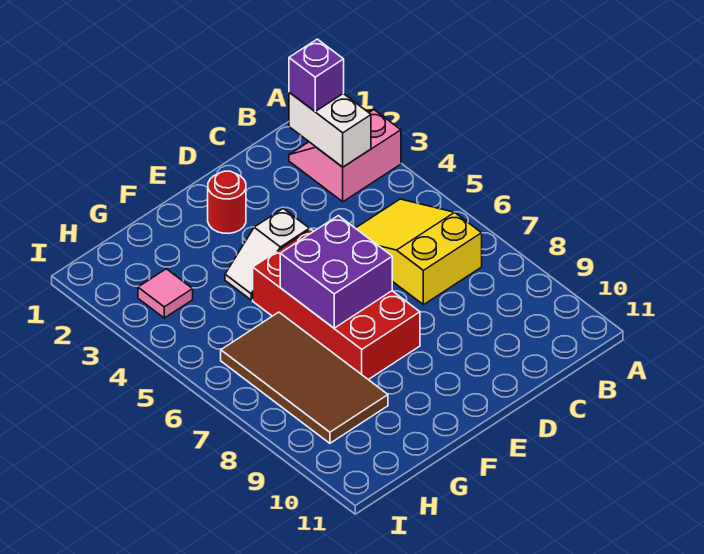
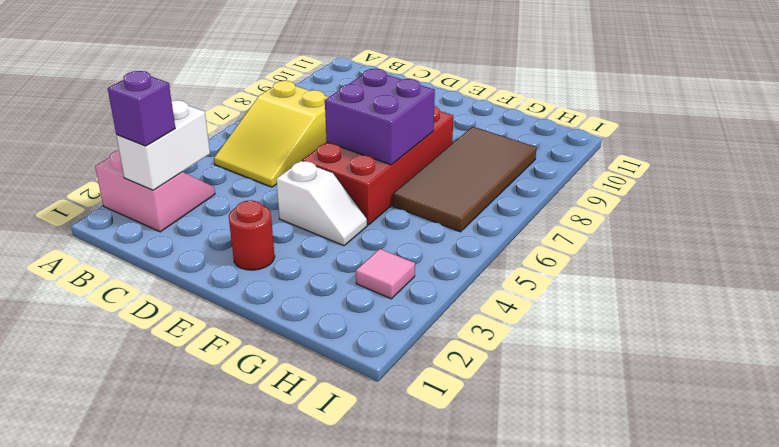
pink 2x2 slope [289,110,401,202] -> pink 2x2 slope turned to [95,150,215,232]

